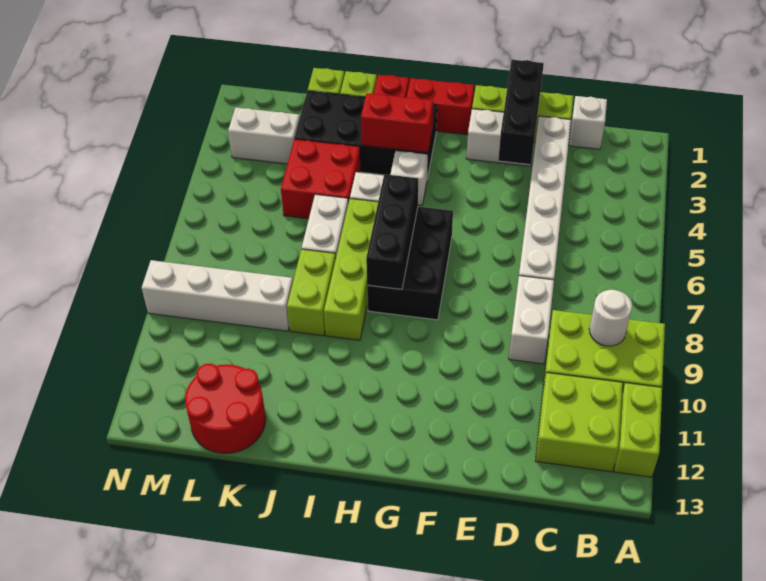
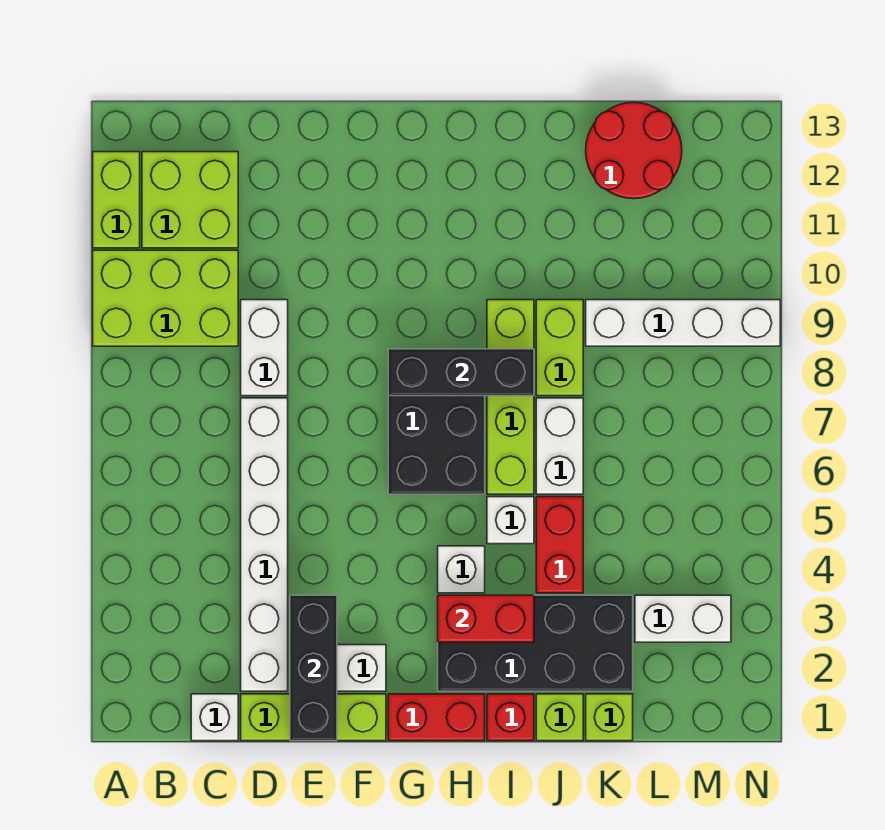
white 1x1 round brick [589,290,632,346] -> none
black 1x3 brick [366,174,418,289] -> black 1x3 brick turned to [388,349,534,396]
red 2x2 brick [281,139,361,219] -> red 1x2 brick [536,497,583,593]

